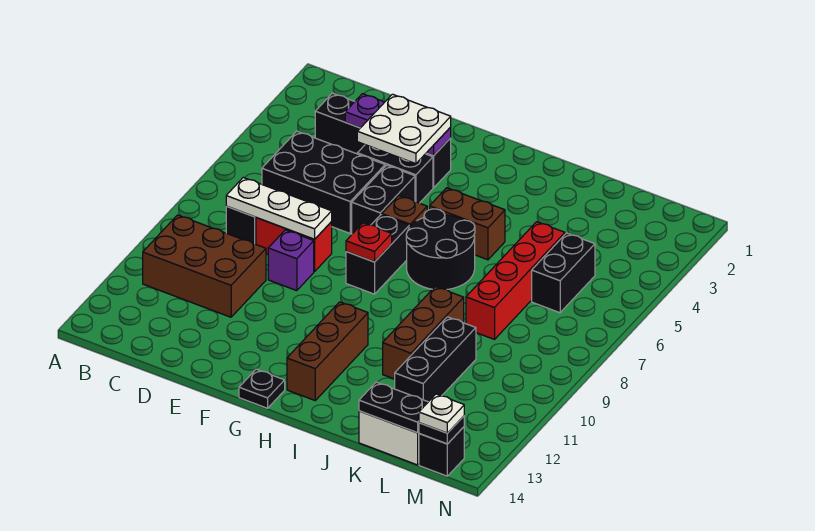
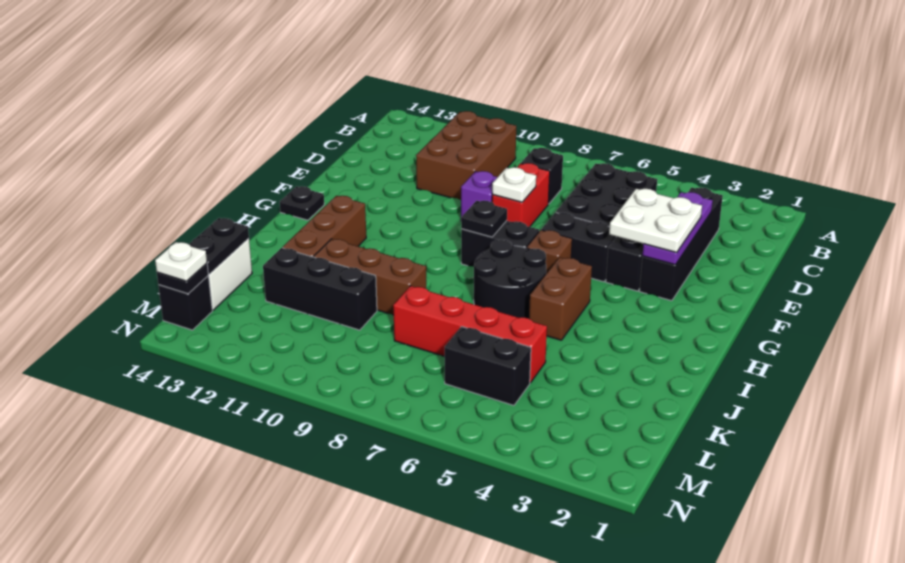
white 1x3 plate [226,178,332,239] -> white 1x1 plate [492,167,536,202]
red 1x1 plate [346,223,392,262] -> black 1x1 plate [461,201,507,237]
brown 1x3 brick [287,302,368,400] -> brown 1x3 brick turned to [282,196,366,257]

